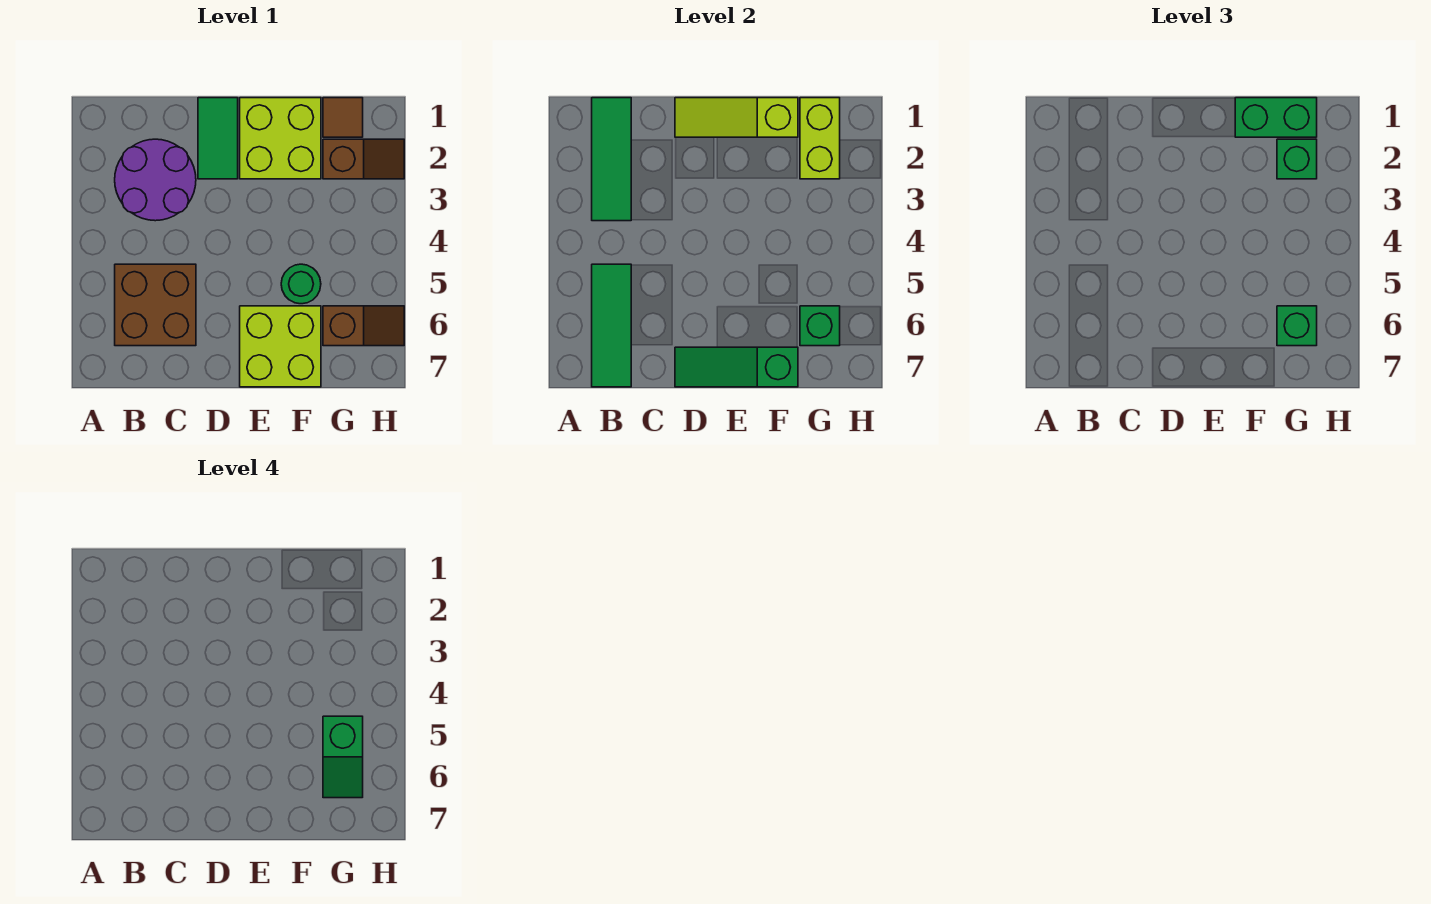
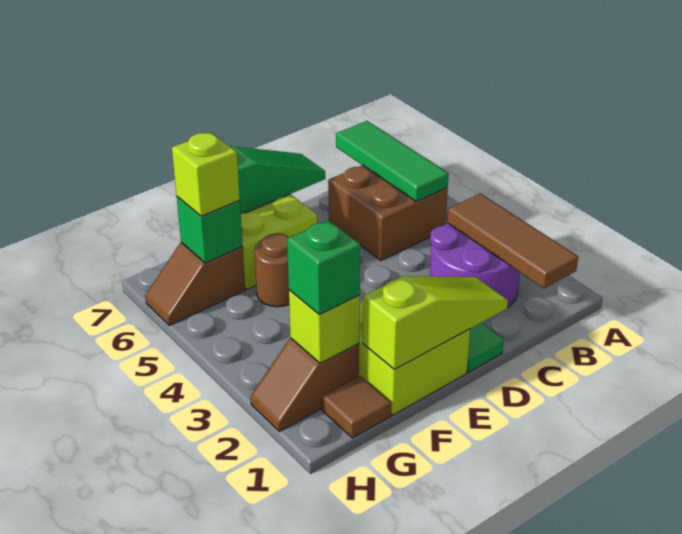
green 1x3 tile [592,98,631,221] -> brown 1x3 tile [447,194,578,288]
green 1x2 brick [1235,98,1317,137] -> none
green 1x1 round brick [281,264,321,304] -> brown 1x1 round brick [254,233,289,307]
lime 1x2 brick [800,98,840,179] -> lime 1x1 brick [289,290,360,363]
green 1x2 slope [323,716,363,798] -> none
green 1x1 brick [1277,306,1317,346] -> lime 1x1 brick [172,133,240,216]

